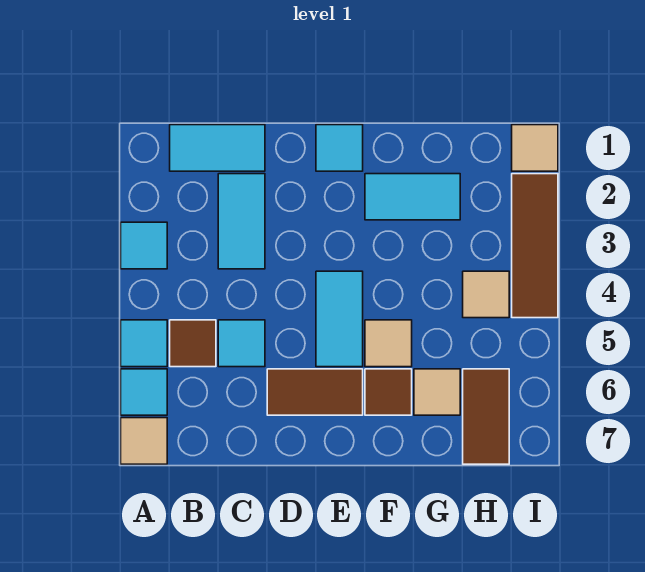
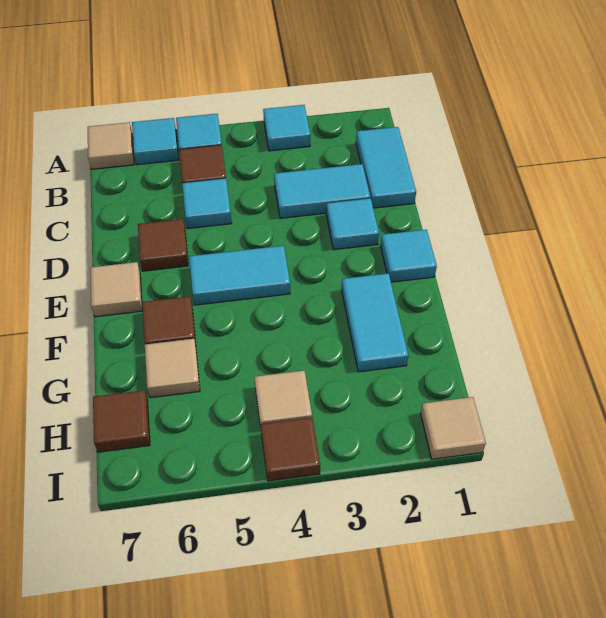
none -> cyan 1x1 tile [326,198,379,249]
brown 1x2 tile [267,369,363,415] -> brown 1x1 tile [138,219,188,271]
tan 1x1 tile [365,320,412,367] -> tan 1x1 tile moved to [90,262,142,317]
brown 1x2 tile [463,369,509,464] -> brown 1x1 tile [93,390,150,452]
brown 1x3 tile [512,174,558,318] -> brown 1x1 tile [260,418,320,481]

